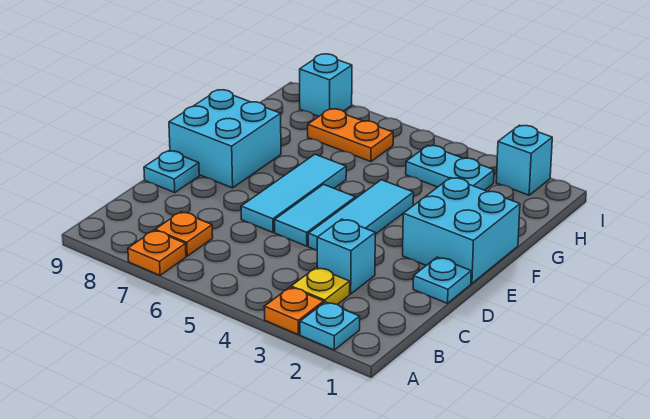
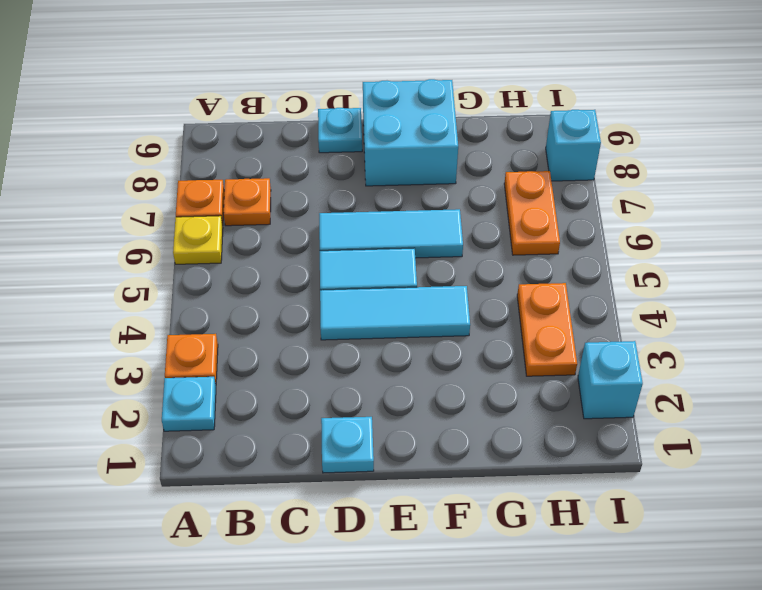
yellow 1x1 plate [291,267,350,305] -> yellow 1x1 plate moved to [173,216,223,264]
cyan 1x1 brick [317,219,375,294] -> none
cyan 2x2 brick [403,178,520,284] -> none
cyan 1x2 plate [406,145,494,190] -> orange 1x2 plate [517,283,577,376]

